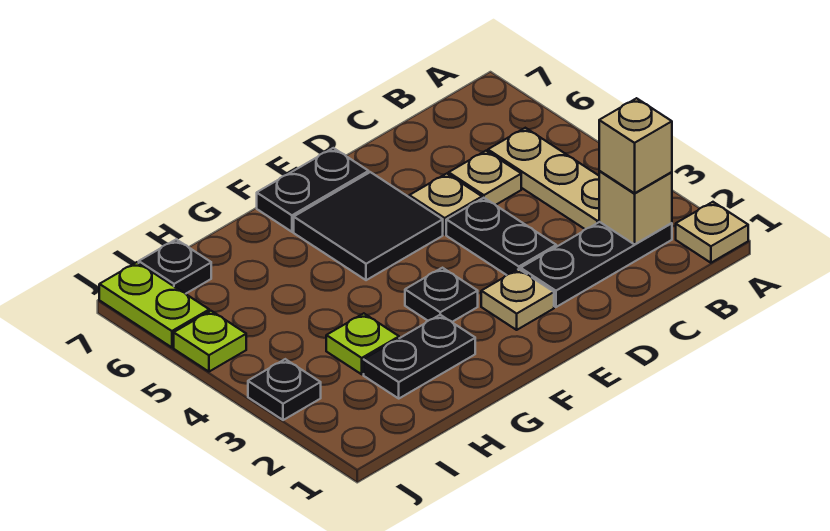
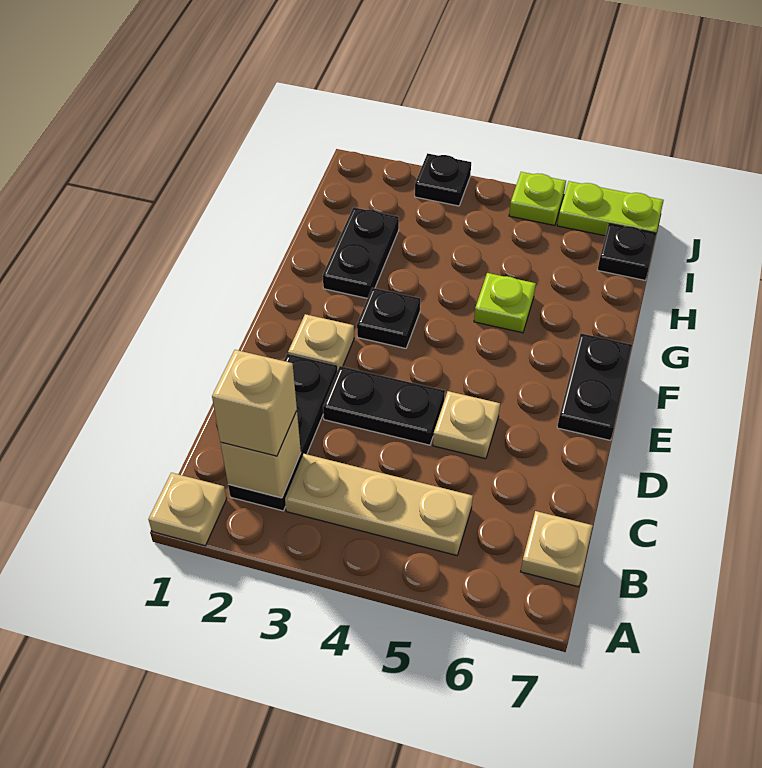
tan 1x1 plate [449,151,521,205] -> tan 1x1 plate moved to [521,511,593,587]
black 2x2 tile [294,172,443,280] -> none
lime 1x1 plate [326,313,399,374] -> lime 1x1 plate moved to [474,273,536,333]

